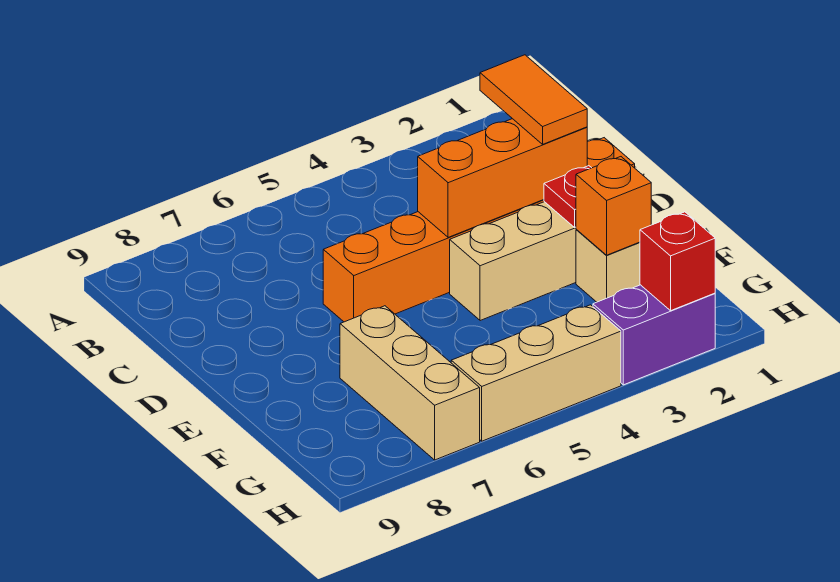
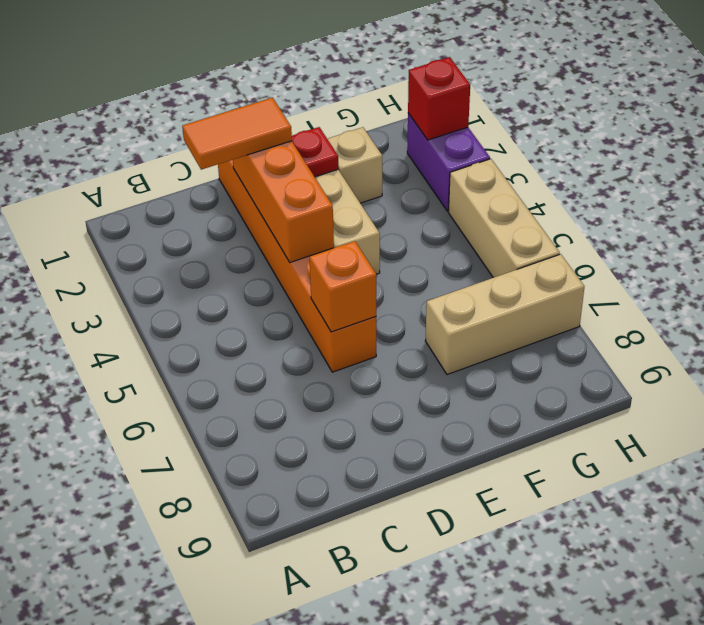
orange 1x1 brick [576,157,651,255] -> orange 1x1 brick moved to [309,241,376,332]

